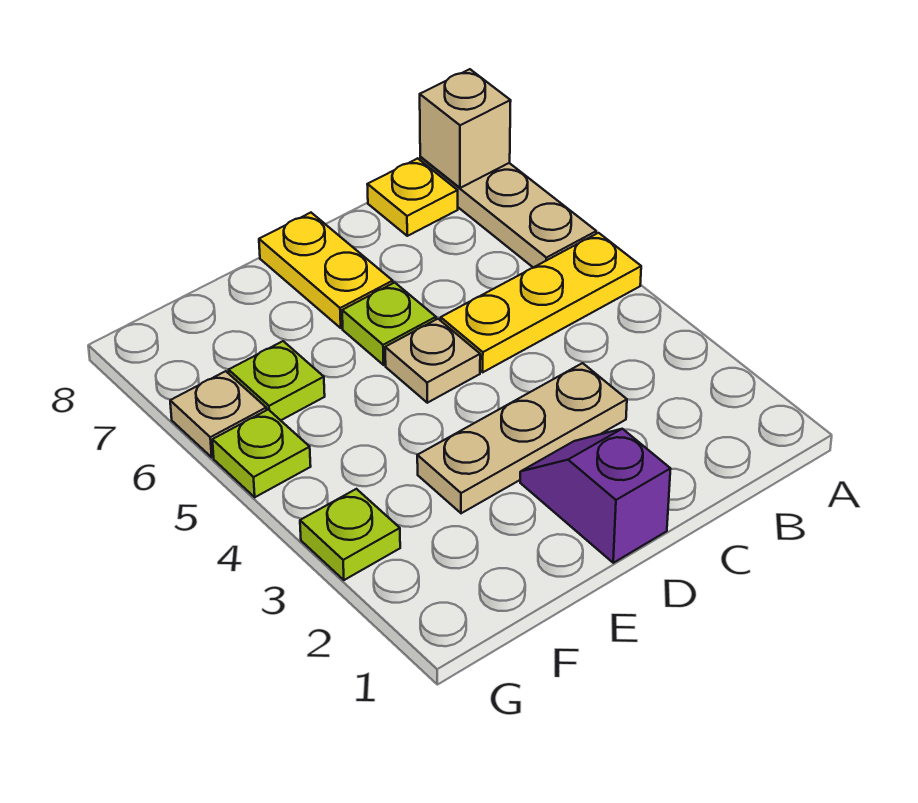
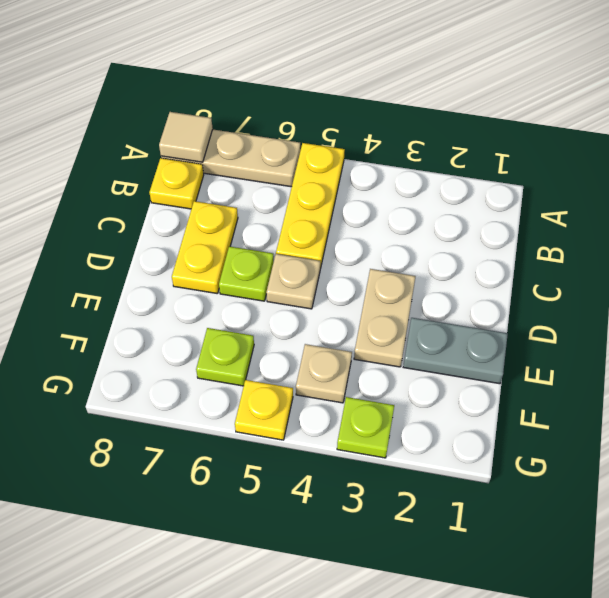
tan 1x1 brick [420,69,511,188] -> tan 1x1 tile [159,112,213,162]
tan 1x3 plate [417,363,627,513] -> tan 1x2 plate [354,269,416,367]
purple 1x2 slope [520,429,670,563] -> none
yellow 1x2 plate [259,213,393,328] -> yellow 1x2 plate turned to [172,201,238,294]
none -> grey 1x2 plate [403,318,508,384]
lime 1x1 plate [212,410,311,497] -> yellow 1x1 plate [235,380,293,440]
tan 1x1 plate [170,371,266,457] -> tan 1x1 plate moved to [296,344,352,403]

